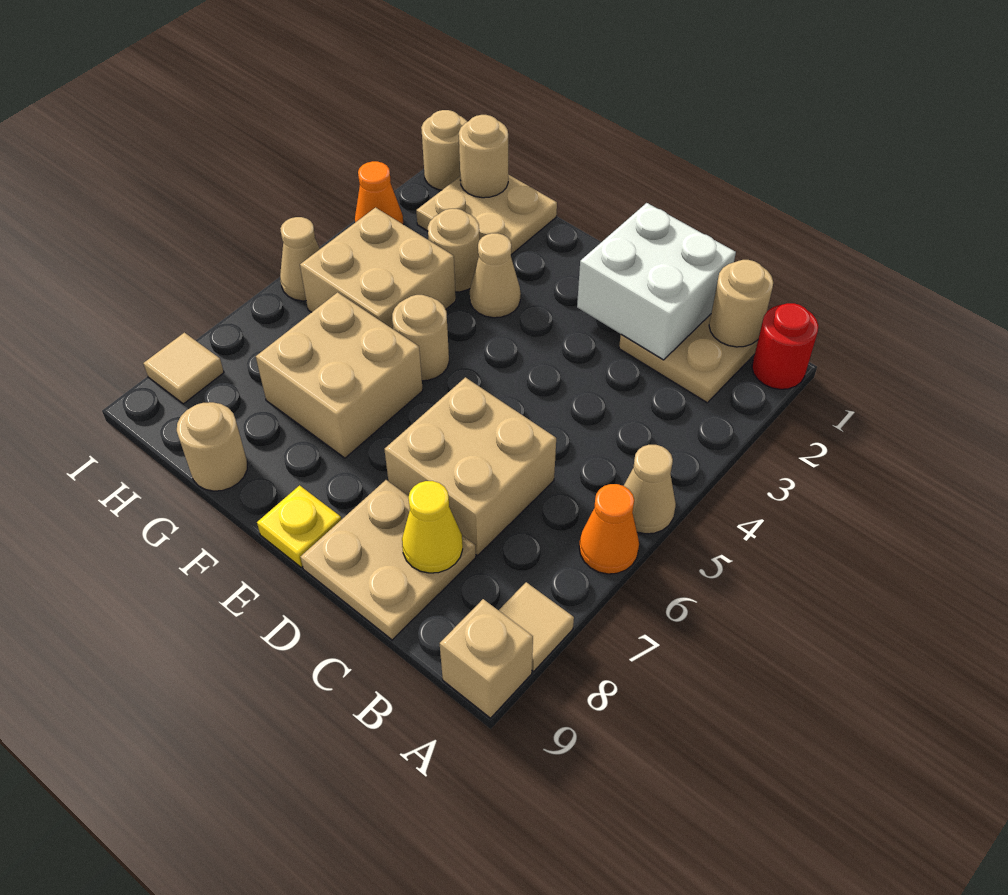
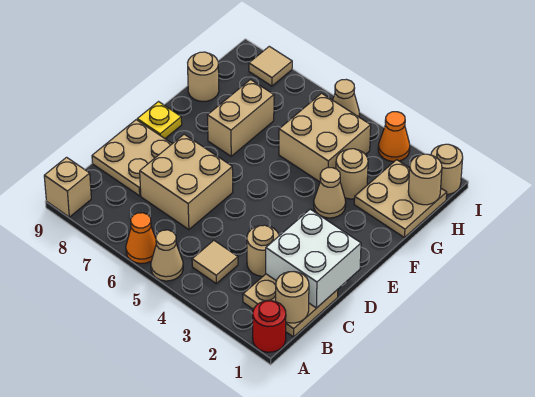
tan 1x1 tile [499,582,574,671] -> tan 1x1 tile moved to [192,241,238,283]
yellow 1x1 cone [402,481,463,573] -> none
tan 1x1 round brick [392,295,449,381] -> tan 1x1 round brick moved to [247,225,279,276]
tan 2x2 brick [256,292,423,458] -> tan 1x2 brick [207,80,274,156]

